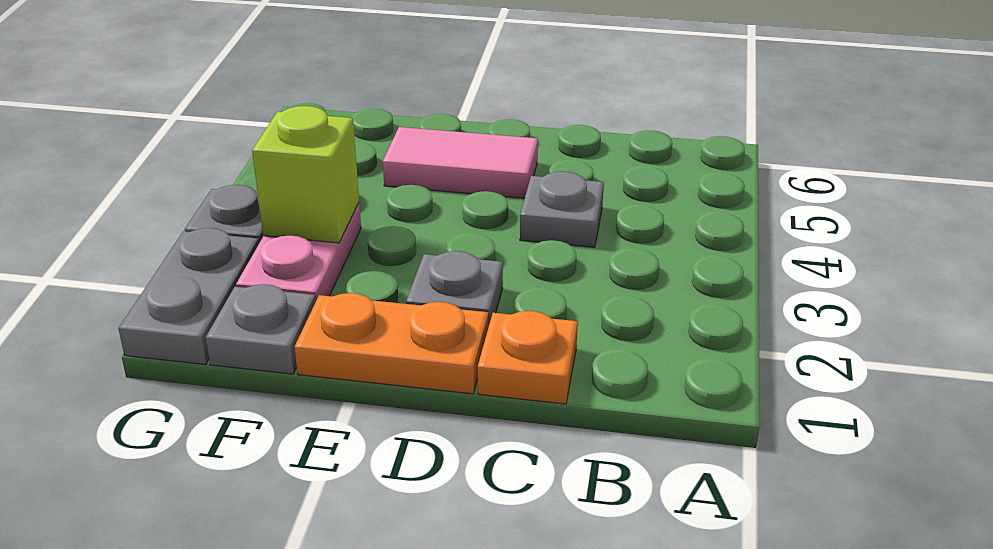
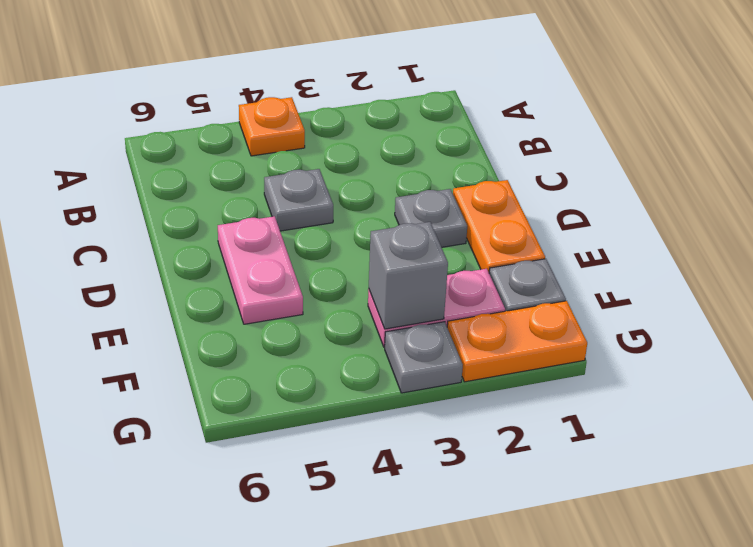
orange 1x1 plate [478,311,578,404] -> orange 1x1 plate moved to [239,97,305,156]
pink 1x2 tile [383,127,538,198] -> pink 1x2 plate [218,216,303,324]
lime 1x1 brick [252,106,359,243] -> grey 1x1 brick [369,222,448,329]
grey 1x2 plate [118,228,259,365] -> orange 1x2 plate [447,301,587,382]

